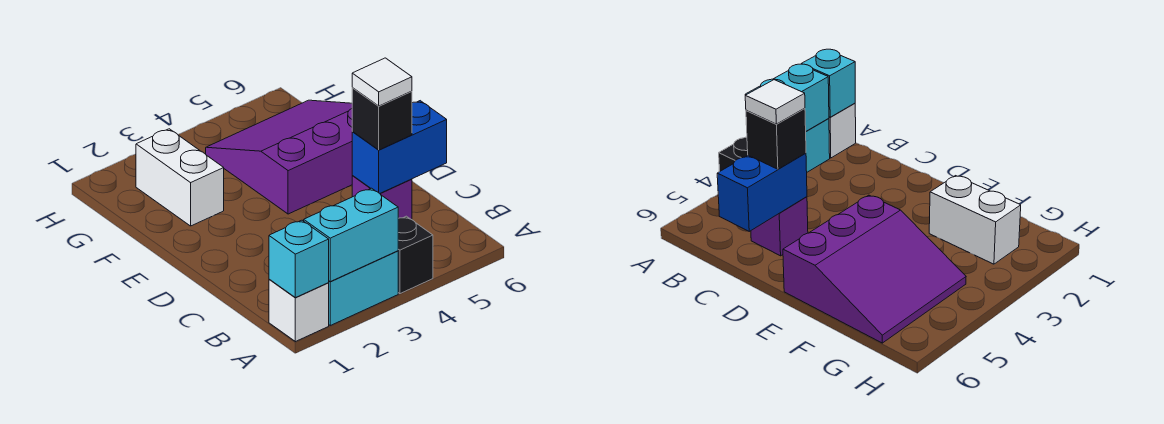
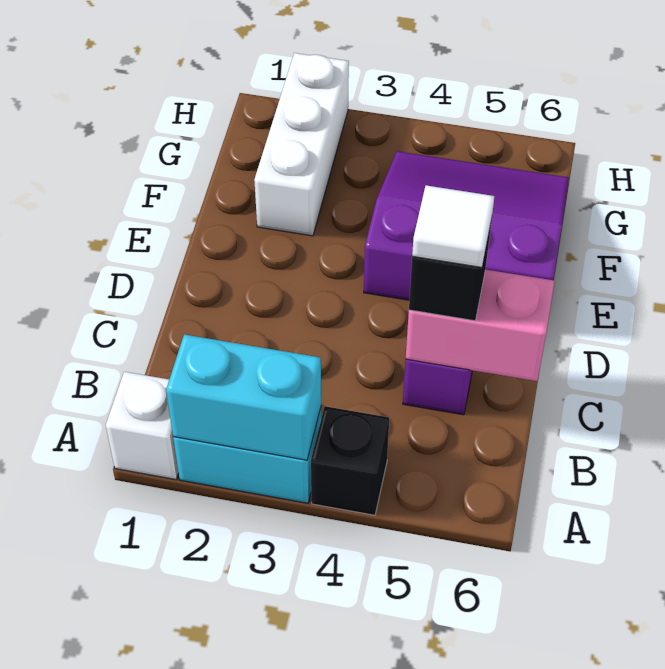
cyan 1x1 brick [269,220,329,298] -> none
blue 1x2 brick [352,101,447,193] -> pink 1x2 brick [406,269,554,381]
white 1x2 brick [136,129,224,226] -> white 1x3 brick [254,53,349,236]

